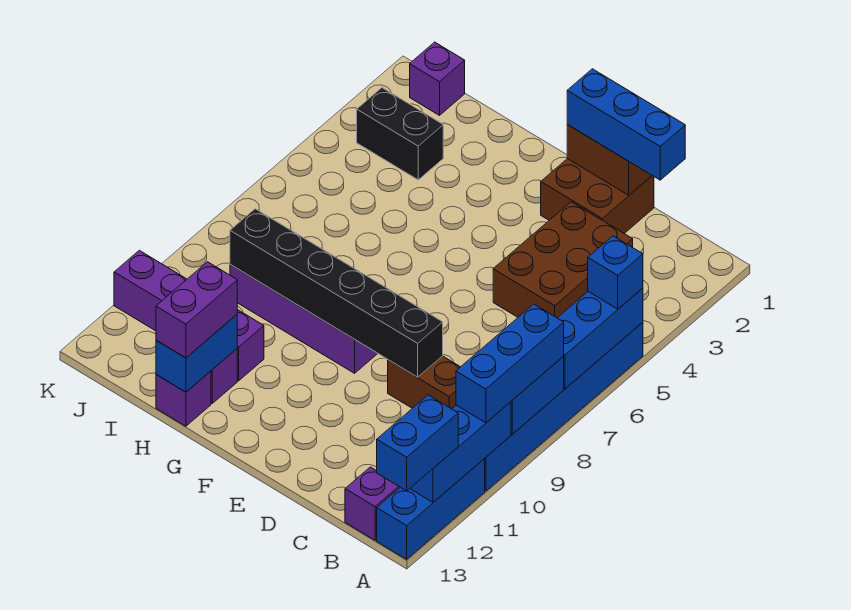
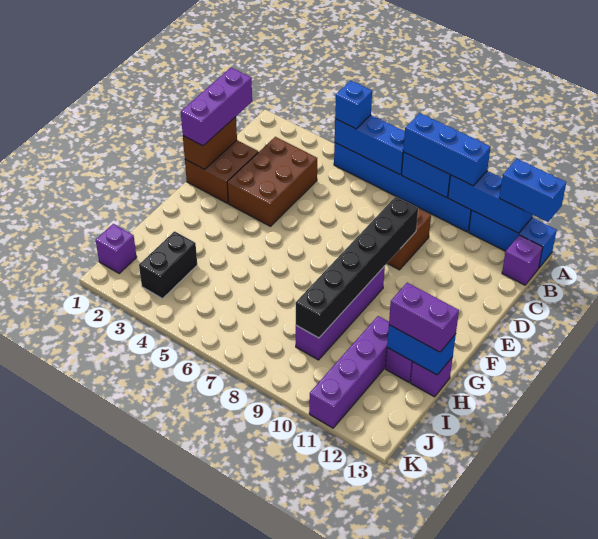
blue 1x3 brick [567,69,685,180] -> purple 1x3 brick [181,68,252,146]
brown 2x3 brick [493,202,633,318] -> brown 2x3 brick turned to [227,137,317,226]

